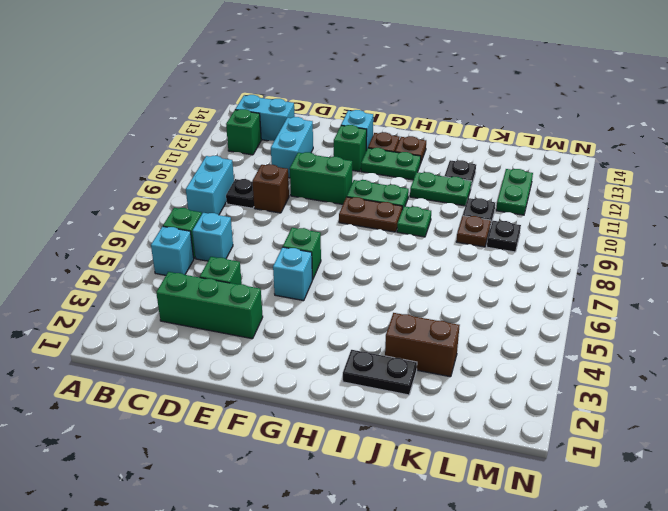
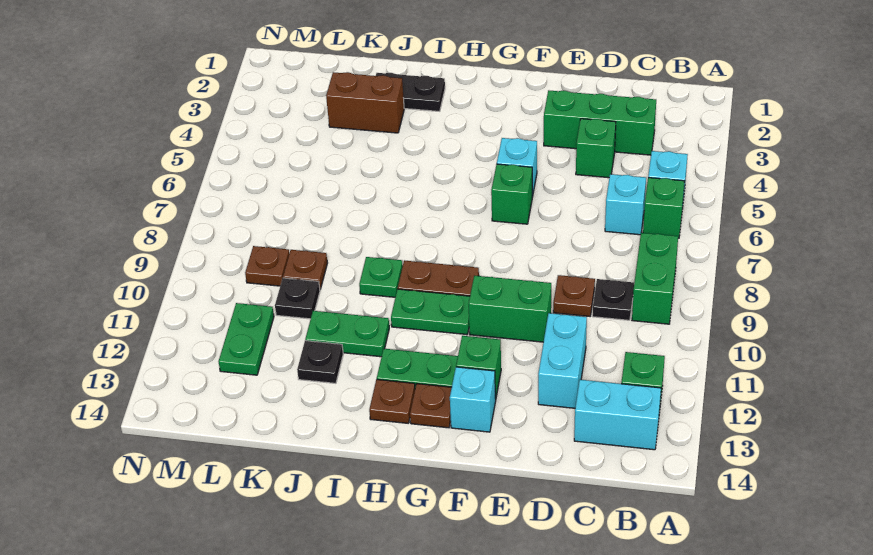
cyan 1x2 brick [186,156,234,215] -> green 1x2 brick [632,233,678,324]
brown 1x1 brick [252,165,289,213] -> brown 1x1 plate [553,275,595,316]
black 1x1 plate [487,221,521,252] -> brown 1x1 plate [245,246,289,286]

